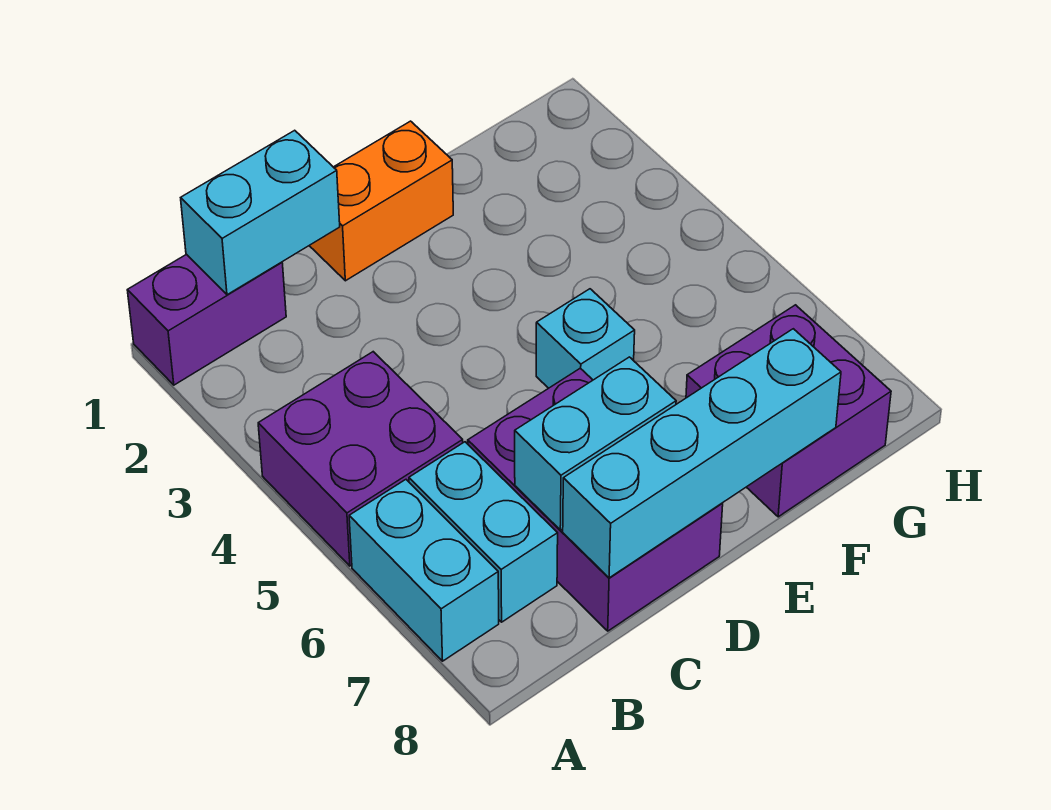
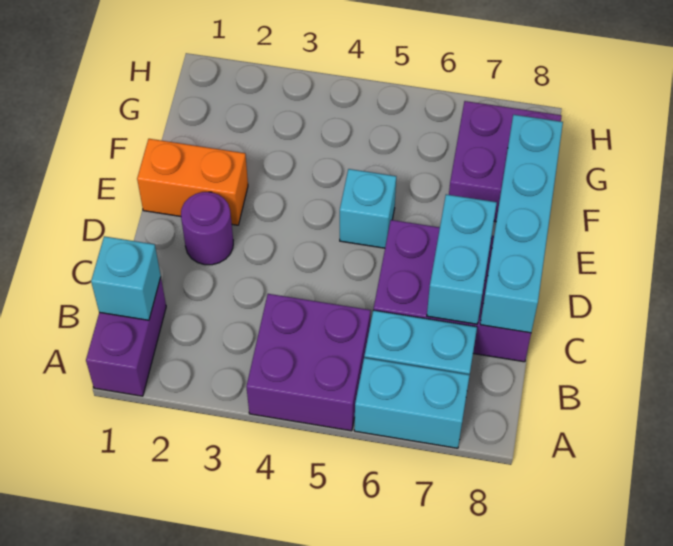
cyan 1x2 brick [181,130,340,295] -> cyan 1x1 brick [91,236,161,320]
orange 1x2 brick [309,121,453,281] -> orange 1x2 brick turned to [137,139,248,225]
none -> purple 1x1 round brick [181,192,233,265]

